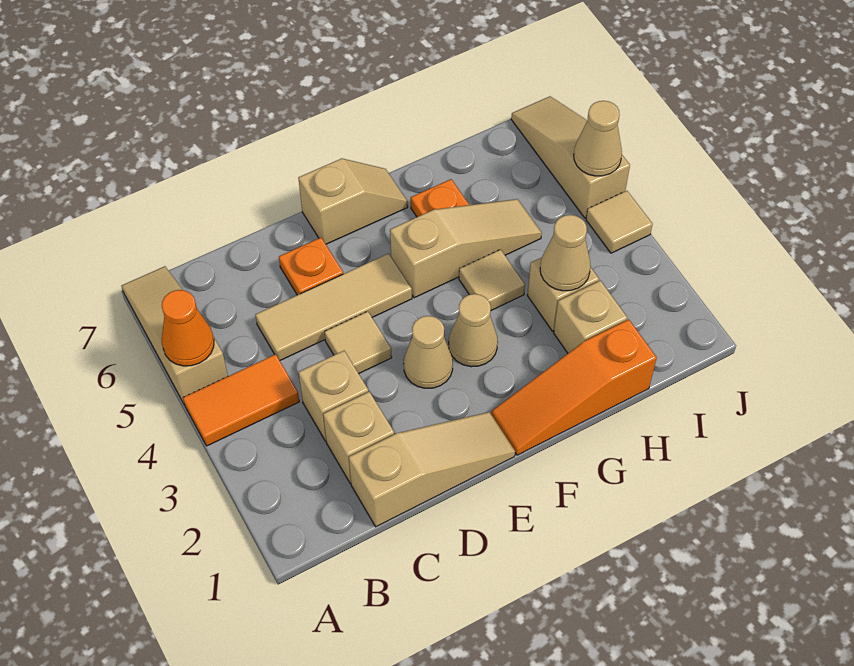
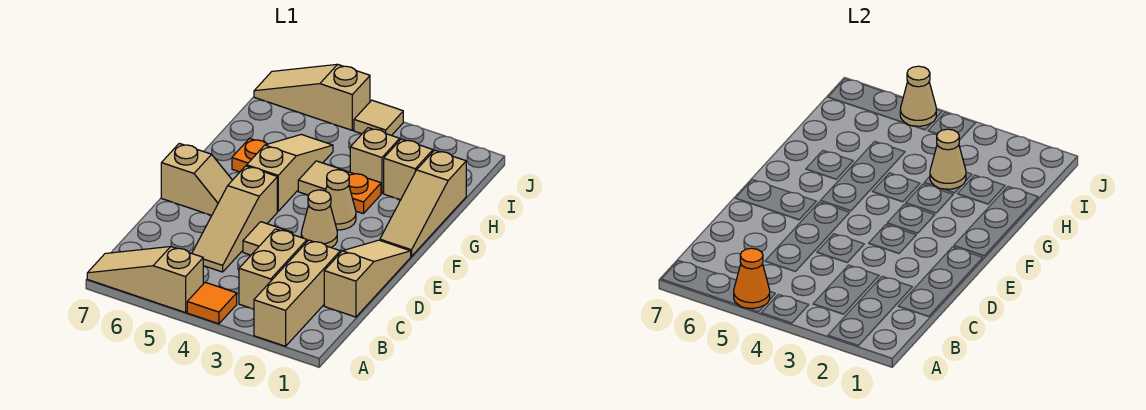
orange 1x2 tile [183,354,299,446] -> orange 1x1 tile [187,282,237,324]
tan 1x1 brick [323,392,394,484] -> tan 1x3 brick [254,240,340,346]
tan 1x1 brick [299,351,368,441] -> tan 1x2 brick [239,229,307,309]
tan 1x3 tile [255,253,412,360] -> tan 1x3 slope [192,166,277,272]
orange 1x1 plate [279,238,343,295] -> orange 1x1 plate moved to [348,172,381,214]
tan 1x2 slope [298,158,408,244] -> tan 1x2 slope turned to [161,143,232,215]
orange 1x3 slope [491,319,657,455] -> tan 1x3 slope [380,150,466,256]

